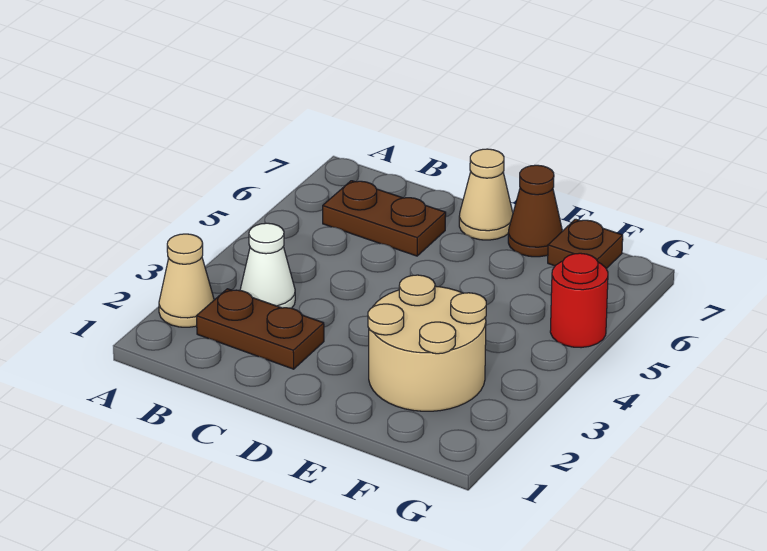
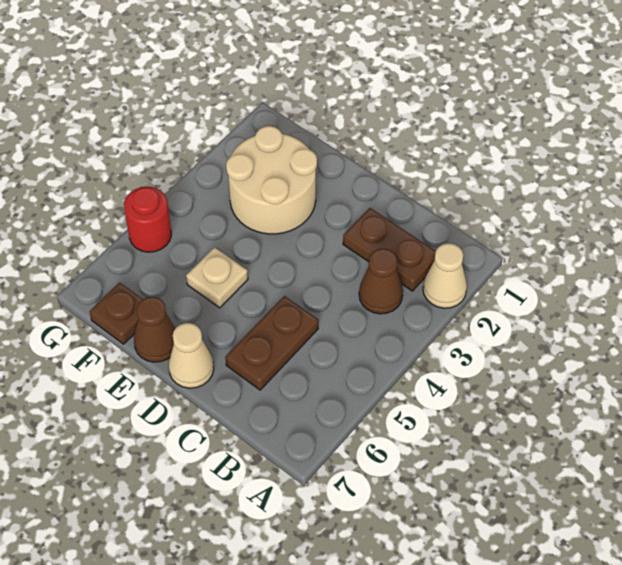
white 1x1 cone [240,223,295,308] -> brown 1x1 cone [359,249,403,314]
brown 1x2 plate [323,181,446,256] -> brown 1x2 plate turned to [225,296,319,390]
none -> tan 1x1 plate [186,247,248,308]

